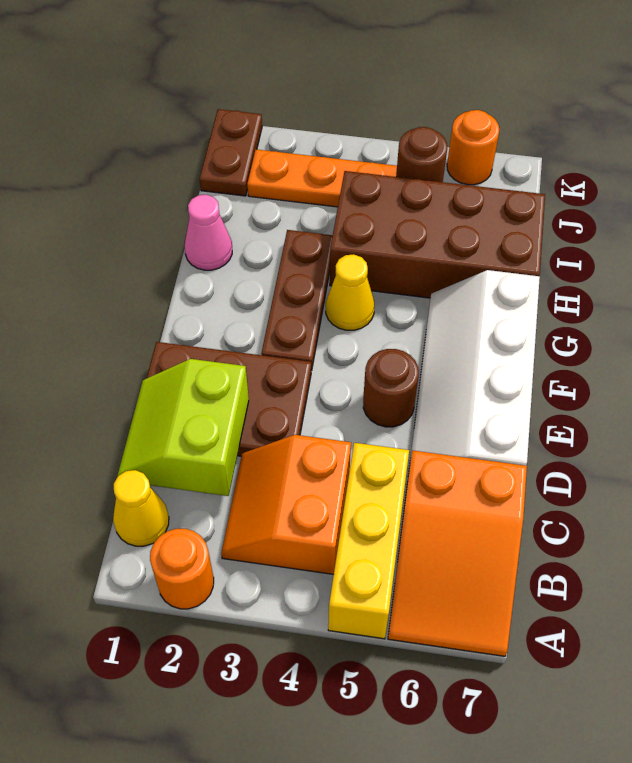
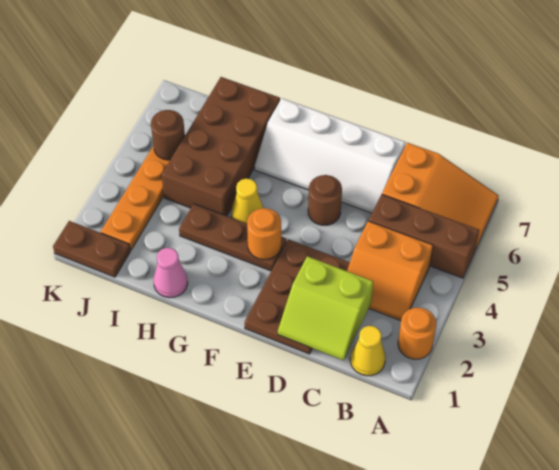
yellow 1x3 brick [328,443,409,639] -> brown 1x3 brick [369,194,479,278]
orange 1x1 round brick [447,110,499,185] -> orange 1x1 round brick moved to [247,208,281,260]

